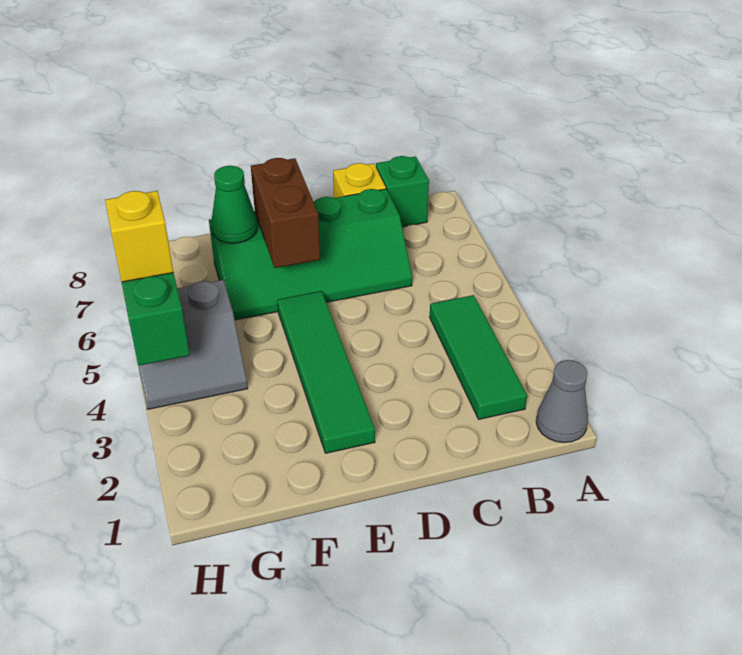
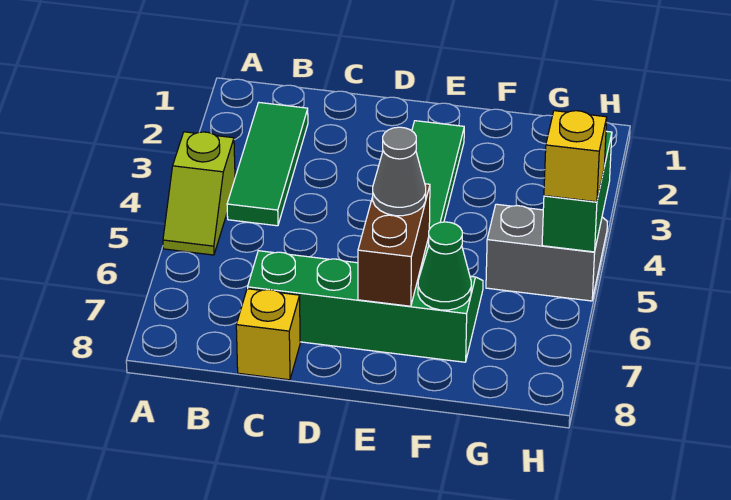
grey 1x1 cone [536,360,588,443] -> grey 1x1 cone moved to [373,127,426,216]
none -> lime 1x2 slope [163,132,235,255]
green 1x1 brick [376,156,429,227] -> none

